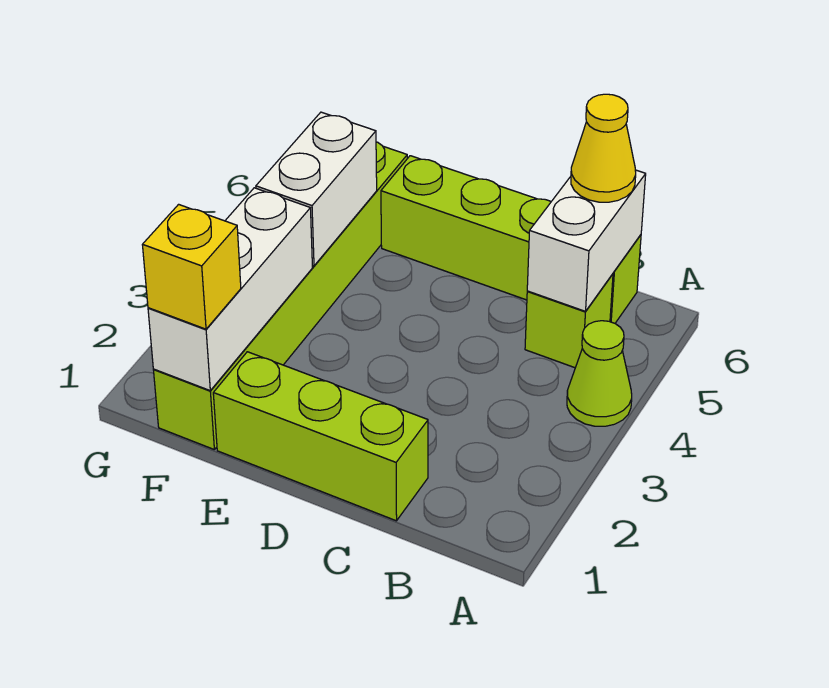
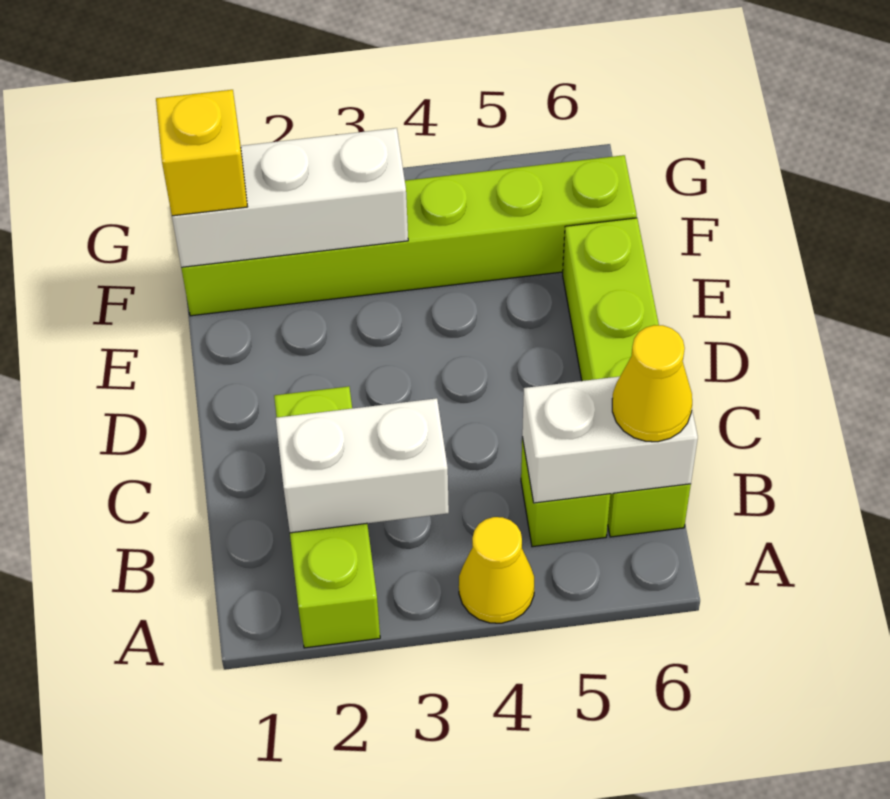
lime 1x1 cone [567,321,632,426] -> yellow 1x1 cone [459,517,534,623]
lime 1x3 brick [213,352,428,521] -> lime 1x3 brick moved to [274,386,380,648]
white 1x2 brick [256,112,377,266] -> white 1x2 brick moved to [276,398,449,533]

